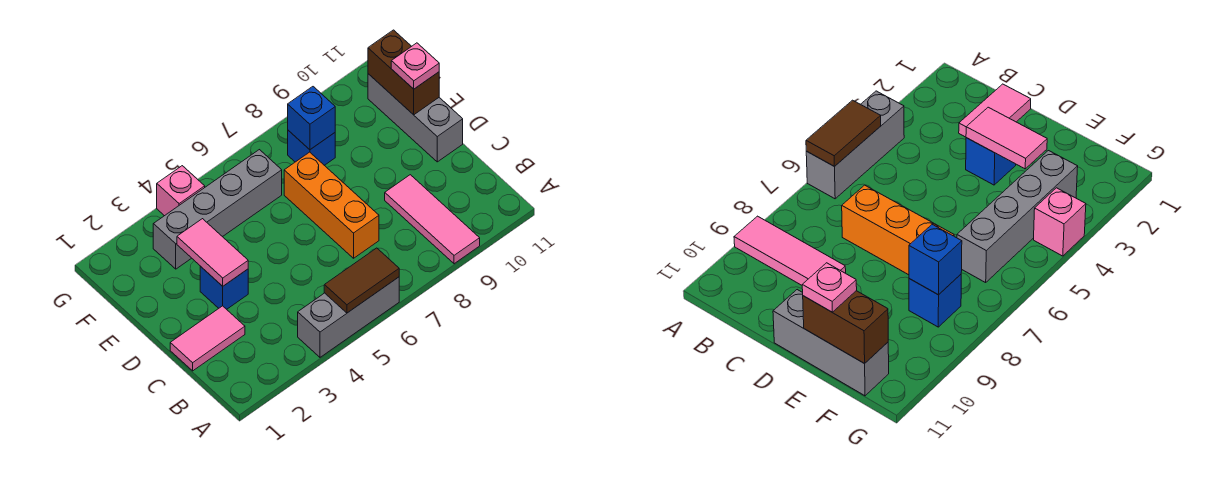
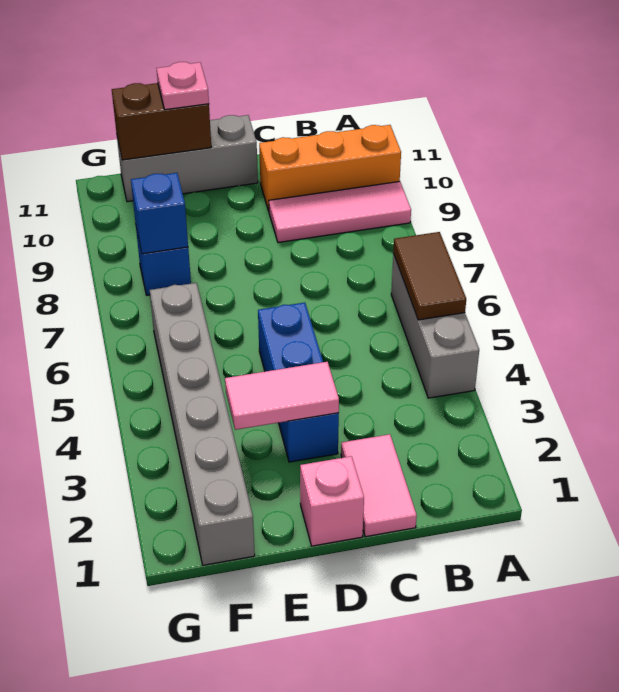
orange 1x3 brick [284,152,379,258] -> orange 1x3 brick moved to [259,125,401,211]
blue 1x1 brick [200,267,248,309] -> blue 1x3 brick [258,303,339,462]
grey 1x4 brick [153,150,282,269] -> grey 1x6 brick [150,283,255,565]
pink 1x1 brick [157,166,205,216] -> pink 1x1 brick moved to [300,456,364,546]

